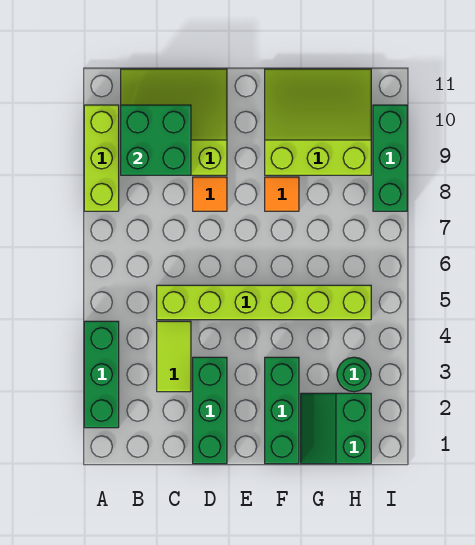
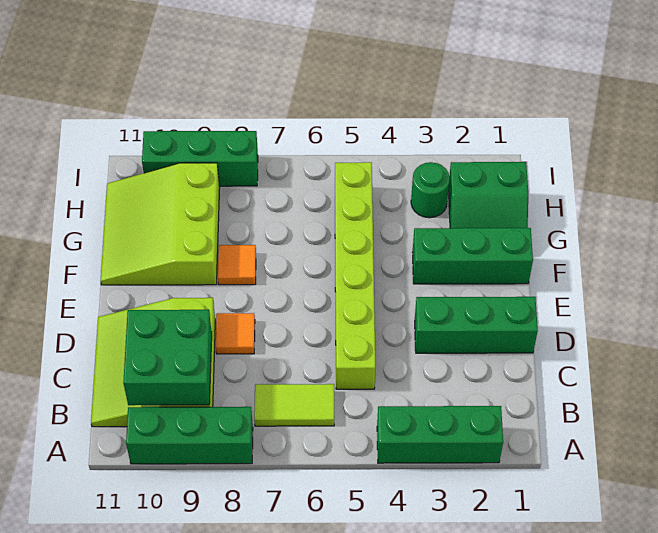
lime 1x3 brick [84,105,119,211] -> green 1x3 brick [126,407,253,464]
lime 1x2 tile [157,321,191,392] -> lime 1x2 tile moved to [254,384,334,426]

